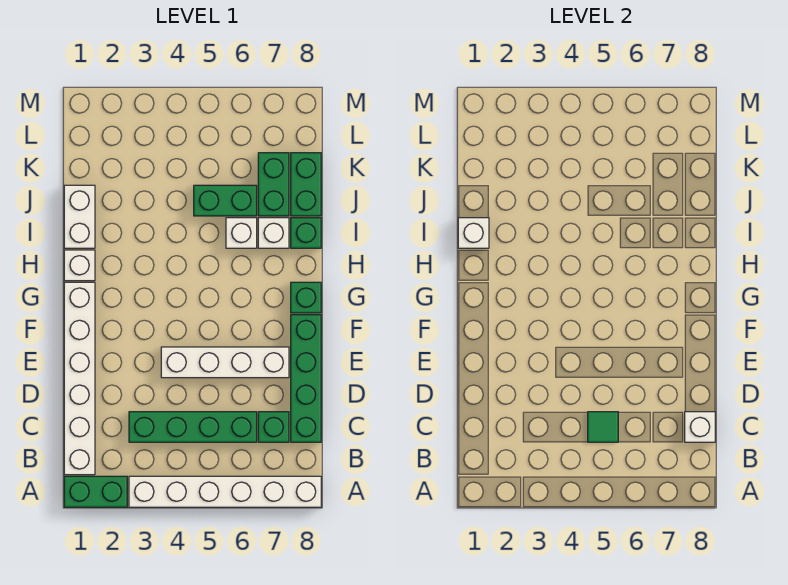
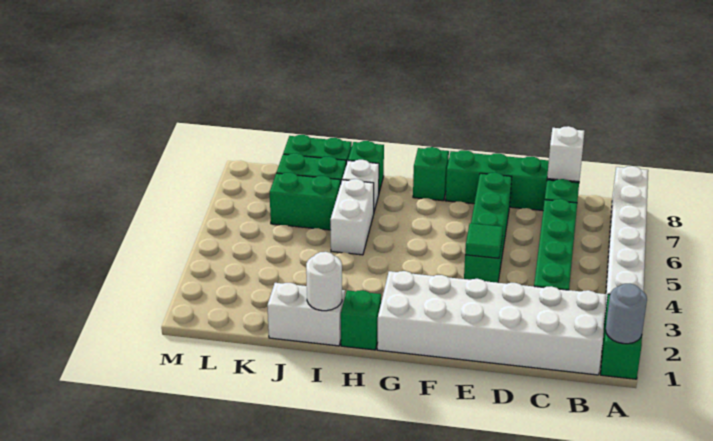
none -> grey 1x1 round brick [606,284,647,344]
white 1x6 brick [64,282,95,475] -> white 2x6 brick [377,271,606,375]
green 1x1 tile [588,412,618,442] -> green 1x1 tile moved to [465,223,503,258]
white 1x4 brick [161,347,289,378] -> green 1x4 brick [464,172,512,283]
white 1x1 brick [64,250,95,281] -> green 1x1 brick [341,290,381,350]
white 1x1 brick [458,218,489,248] -> white 1x1 round brick [306,252,342,311]
white 1x1 brick [226,218,257,248] -> white 1x2 brick [330,179,374,255]
green 1x2 brick [194,185,257,216] -> green 1x2 brick turned to [270,172,341,230]

